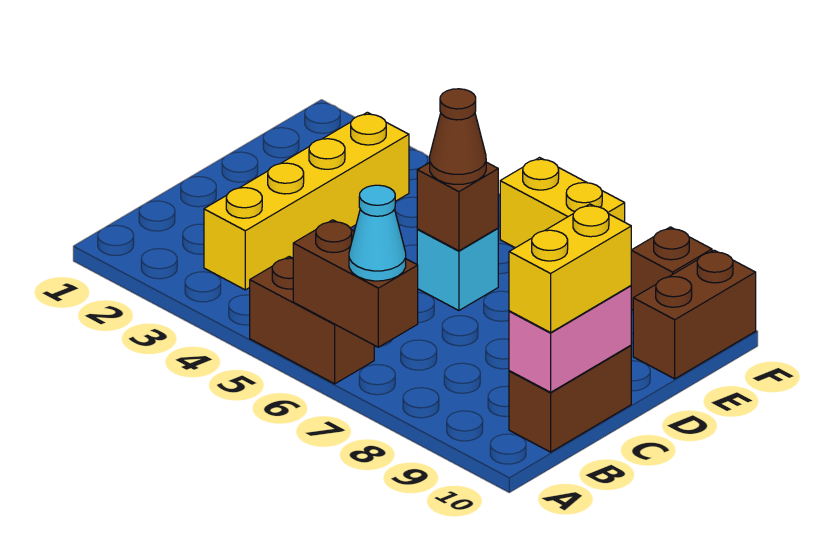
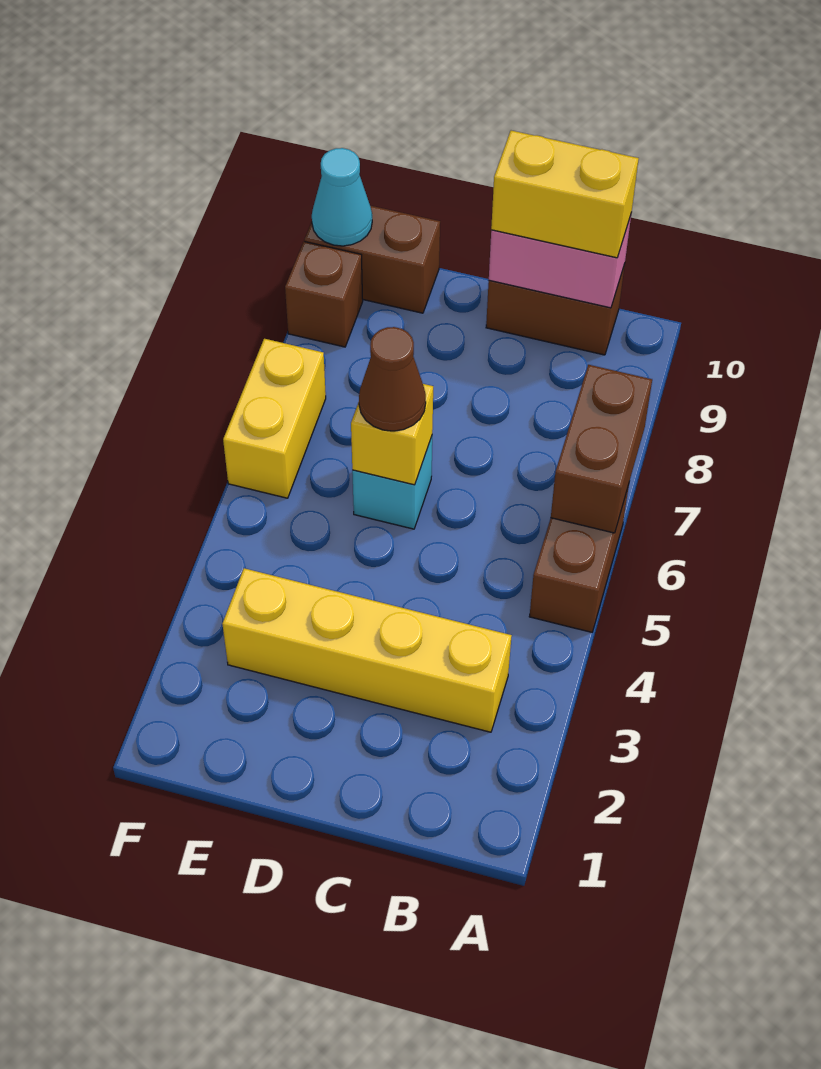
cyan 1x1 cone [349,185,406,281] -> cyan 1x1 cone moved to [312,148,372,246]
brown 1x1 brick [417,162,498,251] -> yellow 1x1 brick [351,384,433,485]

